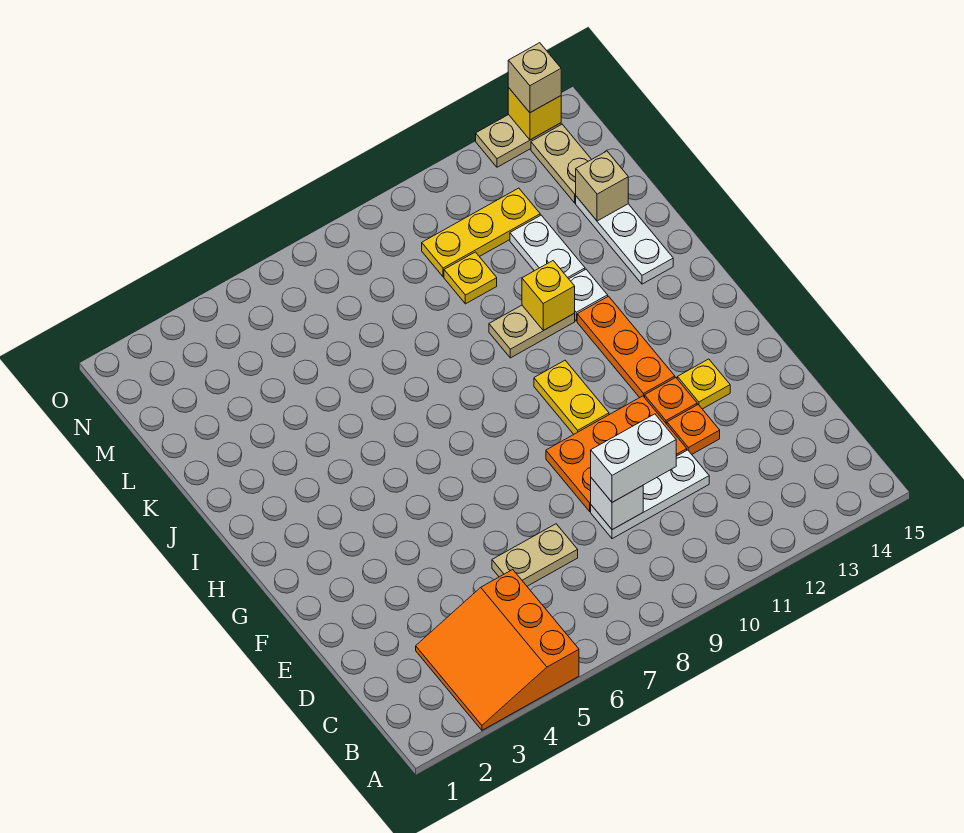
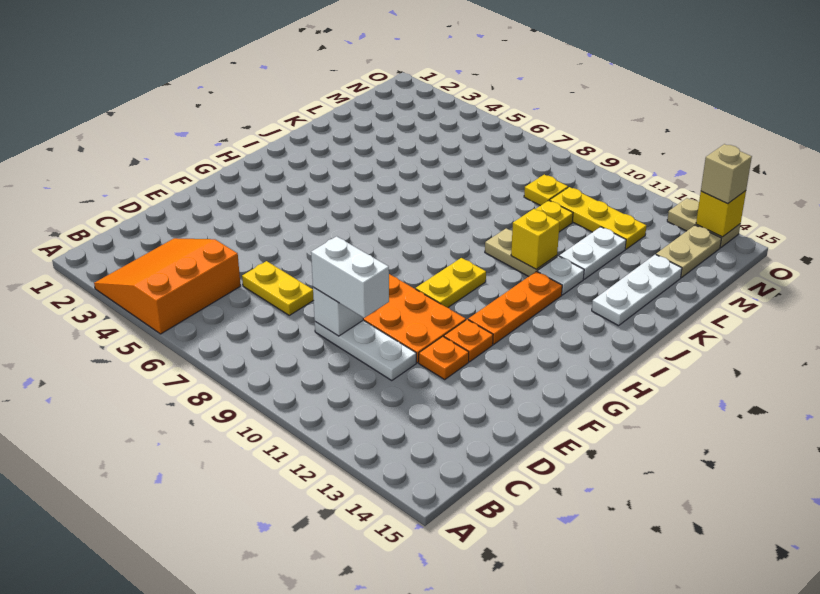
tan 1x2 plate [492,524,578,586] -> yellow 1x2 plate [242,261,314,315]
yellow 1x1 plate [677,359,730,409] -> yellow 1x1 plate moved to [524,175,568,206]
tan 1x1 brick [576,151,628,221] -> none

